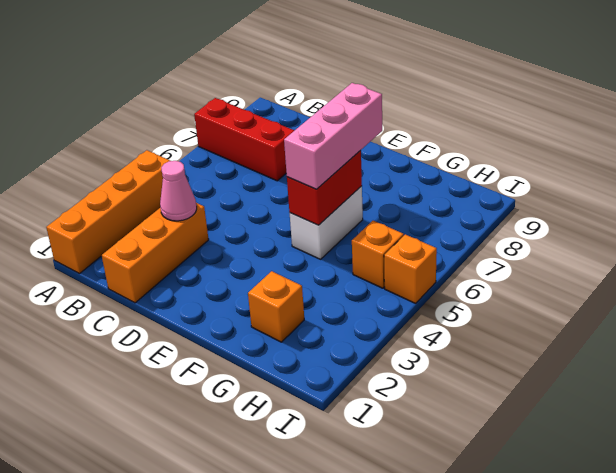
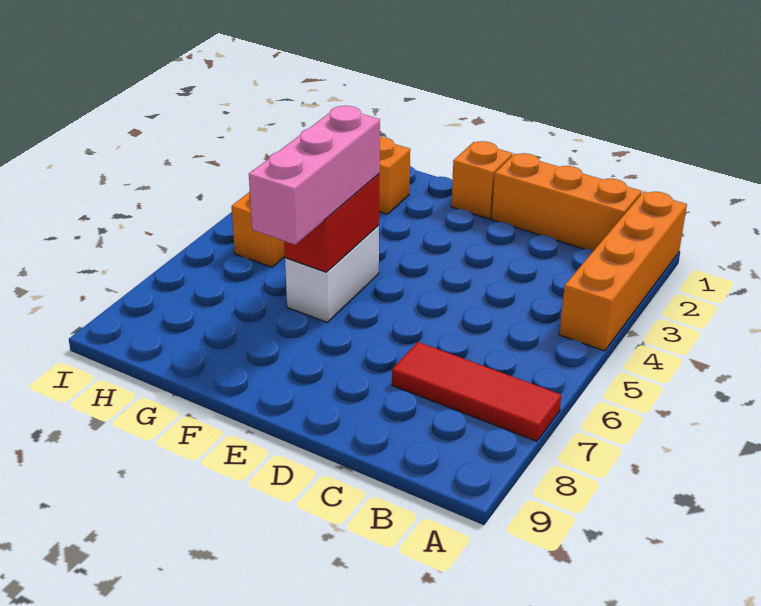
red 1x3 brick [194,98,295,181] -> red 1x3 tile [392,342,561,441]
orange 1x3 brick [102,203,209,303] -> orange 1x3 brick turned to [492,153,641,250]
pink 1x1 cone [160,161,197,221] -> none
orange 1x1 brick [384,234,437,303] -> orange 1x1 brick moved to [451,141,513,219]

